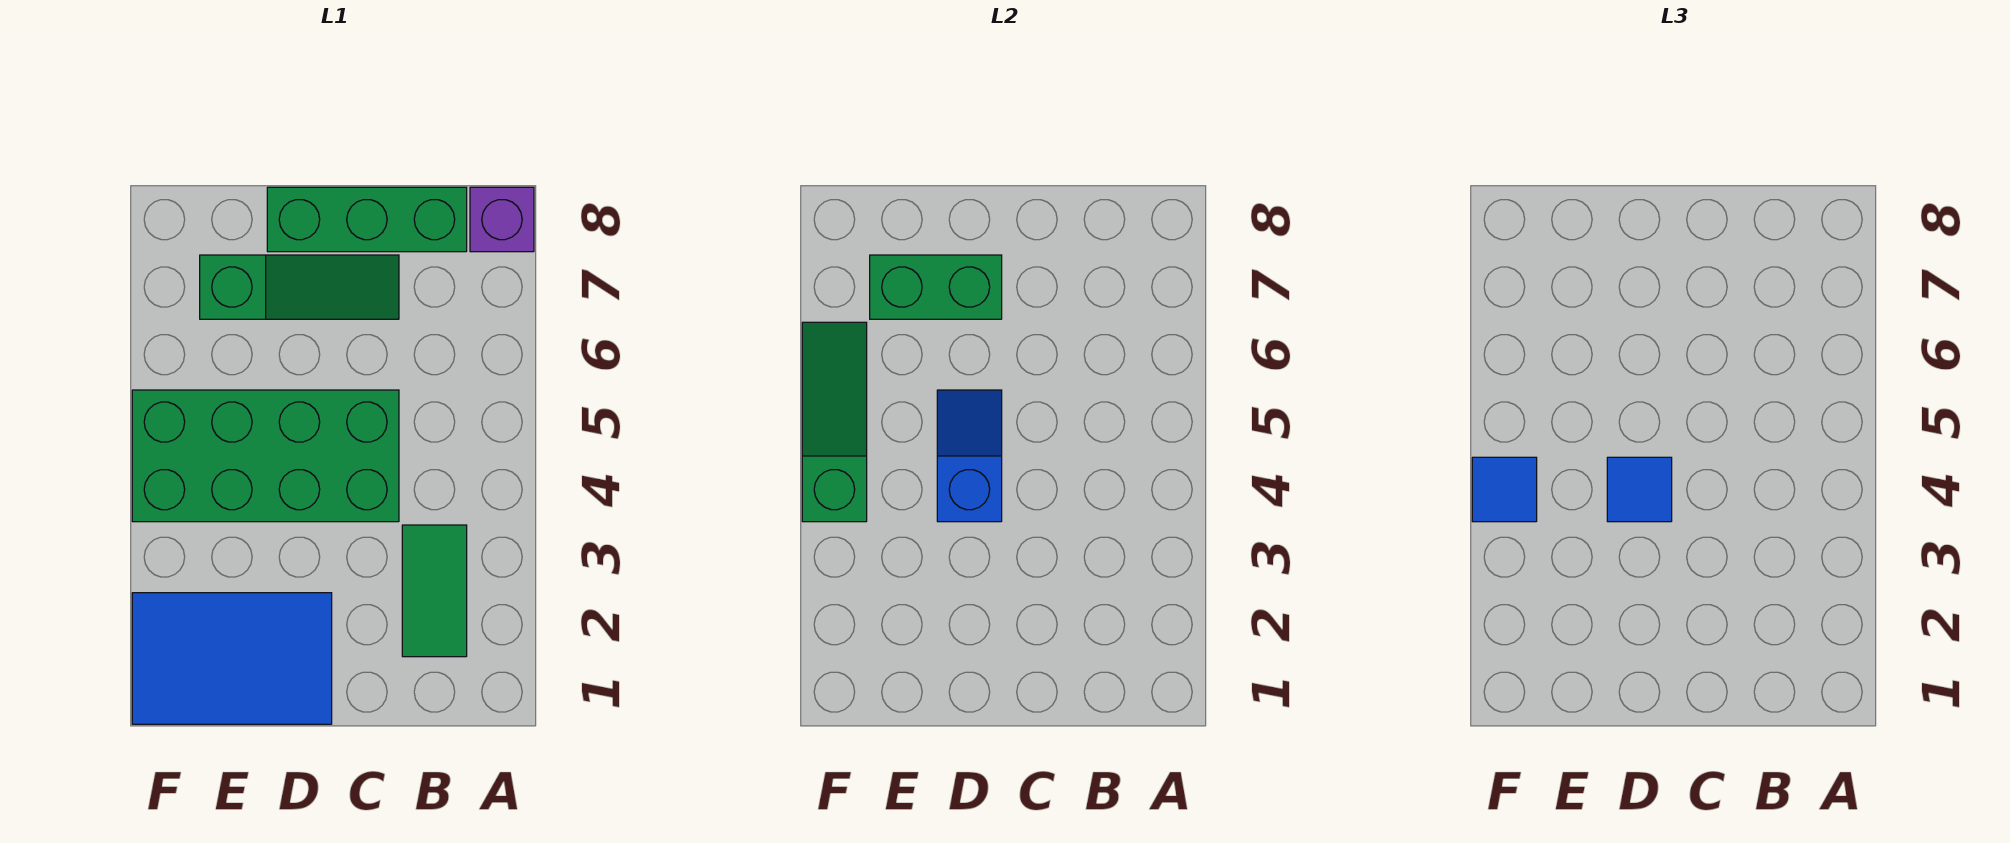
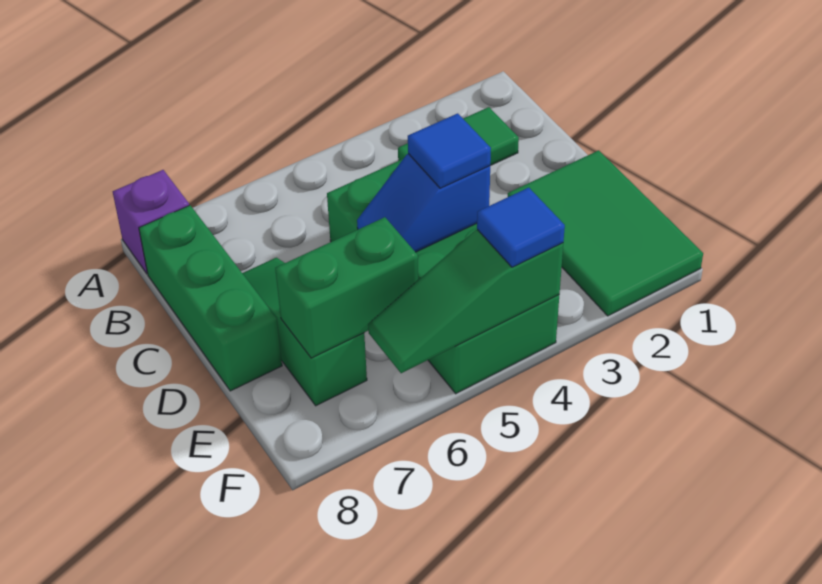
blue 2x3 tile [132,593,332,724] -> green 2x3 tile [508,150,703,316]
green 1x2 brick [870,255,1002,319] -> green 1x2 brick turned to [275,217,418,358]

